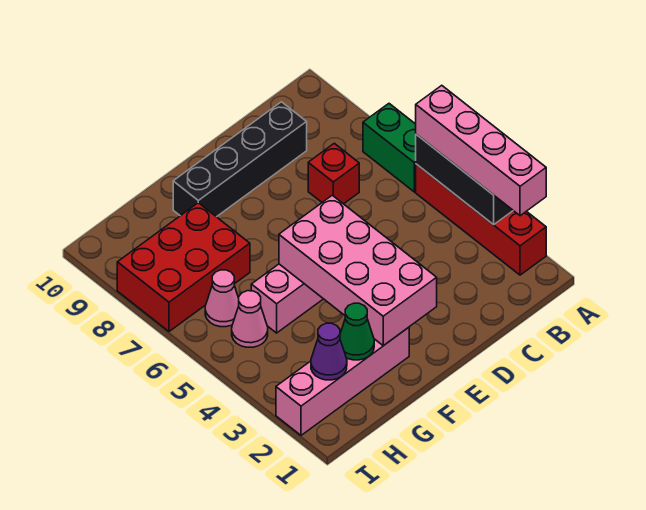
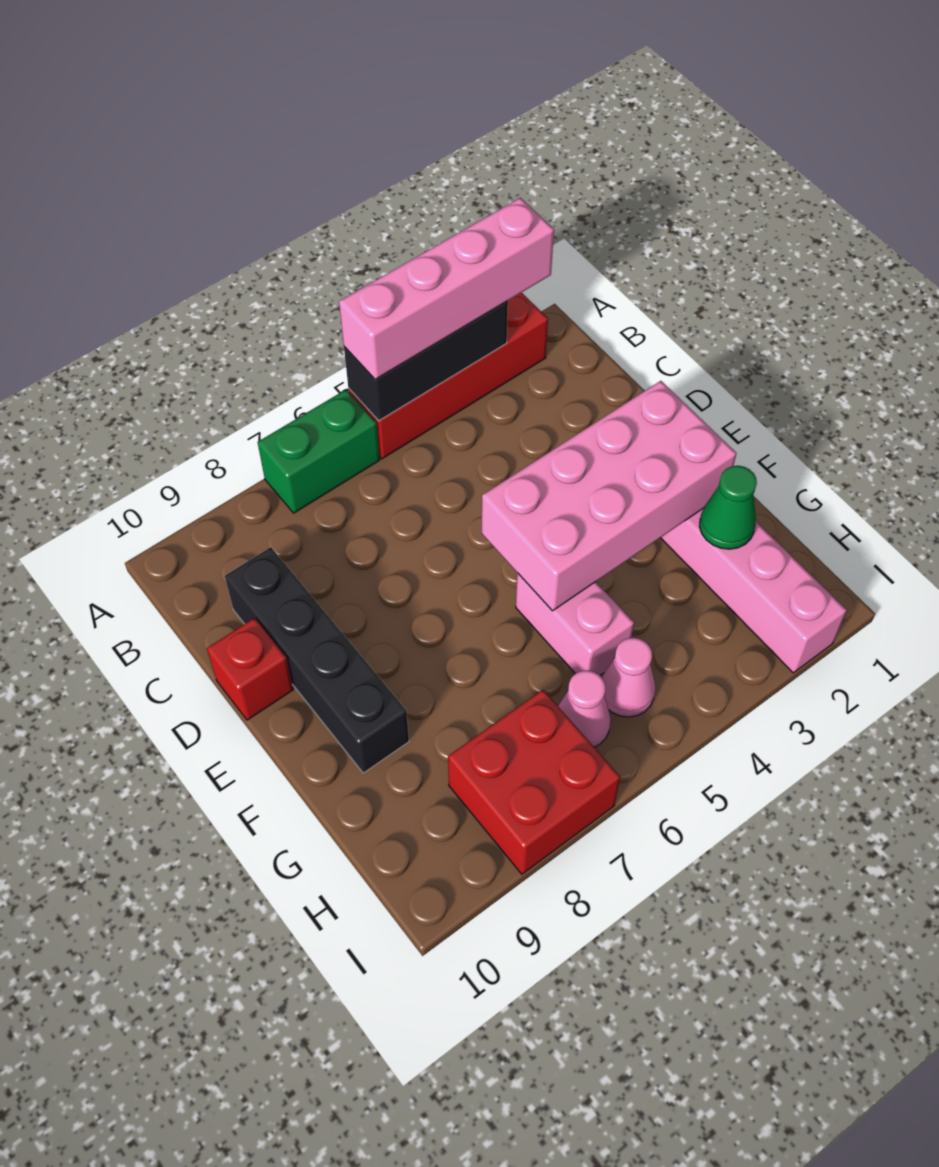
red 1x1 brick [308,143,359,204] -> red 1x1 brick moved to [207,618,293,720]
red 2x3 brick [117,203,250,331] -> red 2x2 brick [448,690,620,874]
purple 1x1 cone [311,323,347,380] -> none

